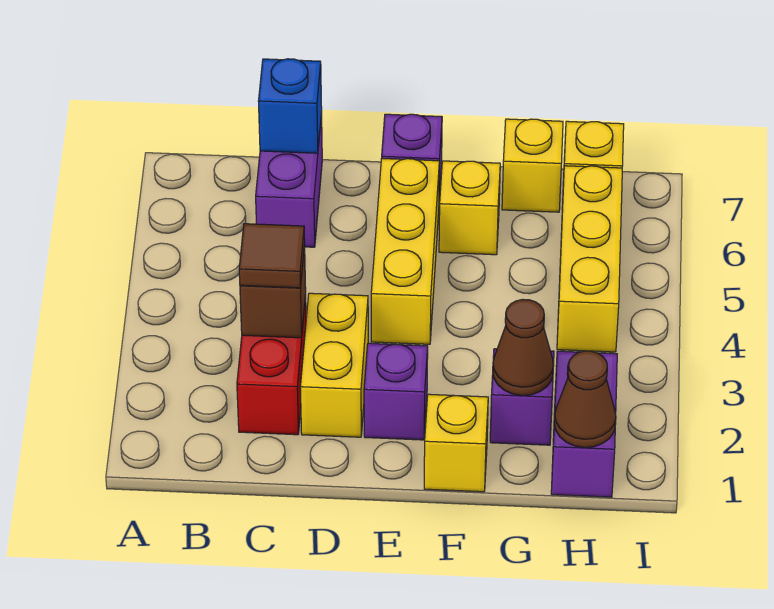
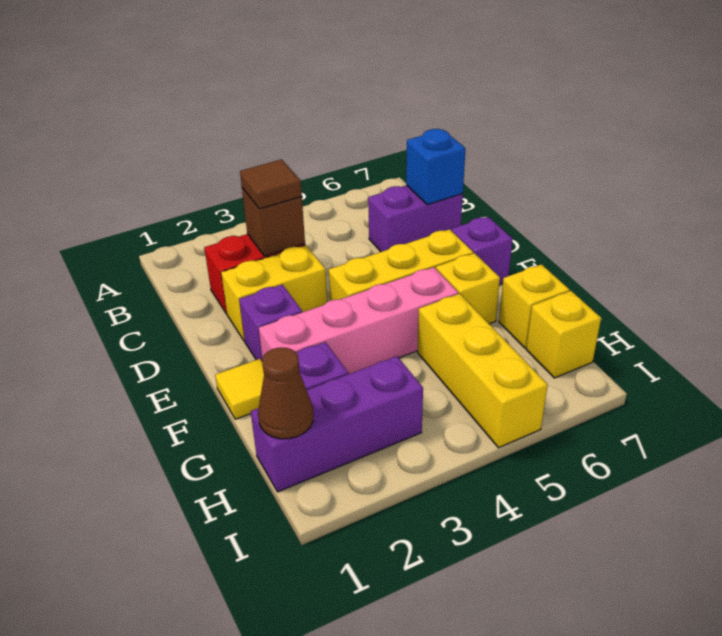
yellow 1x1 brick [424,394,488,492] -> yellow 1x1 tile [215,359,264,419]
none -> pink 1x4 brick [259,267,458,374]
brown 1x1 cone [493,299,554,395] -> none
purple 1x2 brick [551,351,617,497] -> purple 1x3 brick [251,356,423,492]
yellow 1x3 brick [557,166,622,352] -> yellow 1x3 brick turned to [418,294,548,448]

